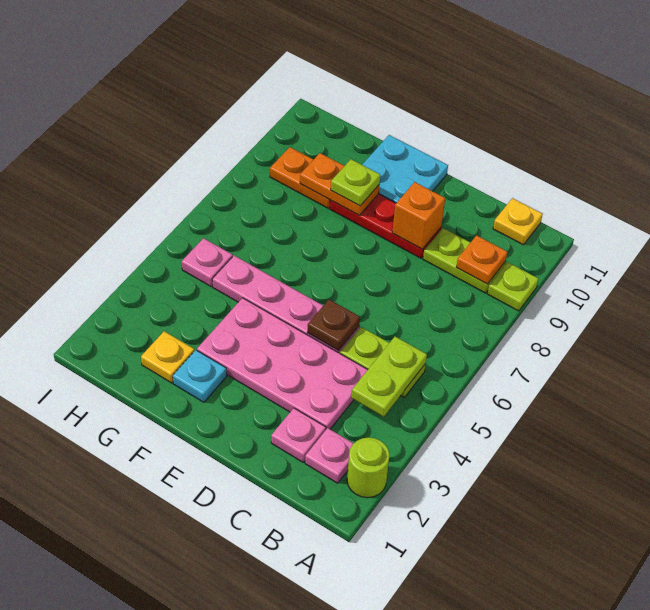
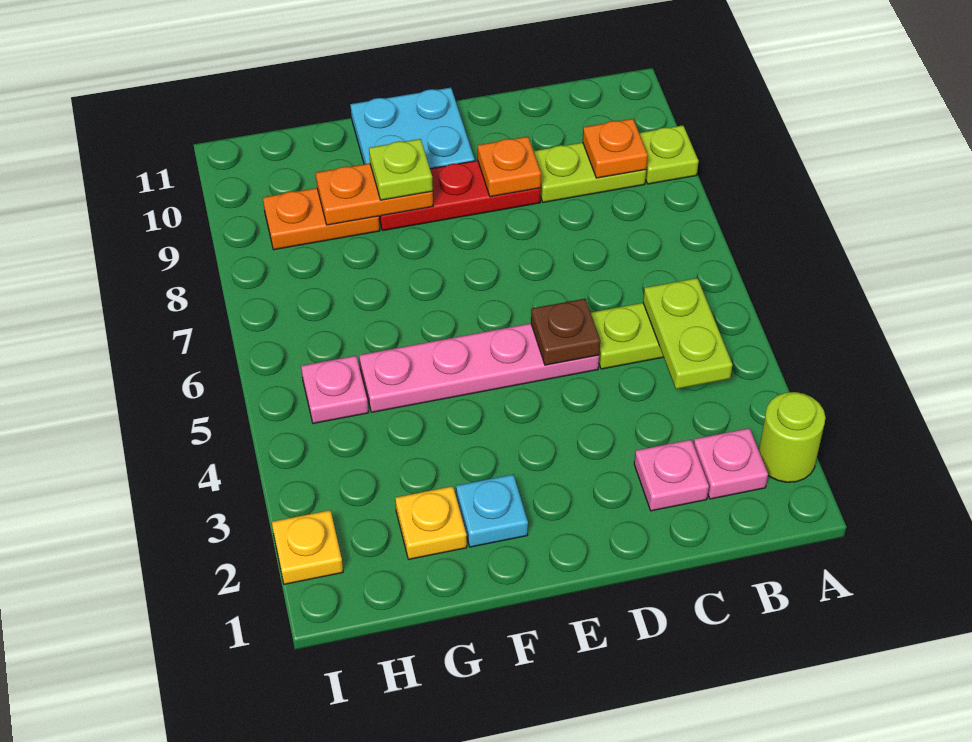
yellow 1x1 plate [493,198,543,245] -> yellow 1x1 plate moved to [272,510,343,584]
pink 2x4 plate [197,298,368,429] -> none
orange 1x1 brick [392,182,445,249] -> orange 1x1 plate [478,137,541,197]

